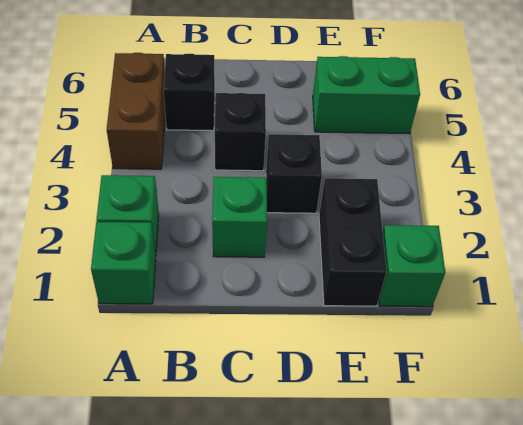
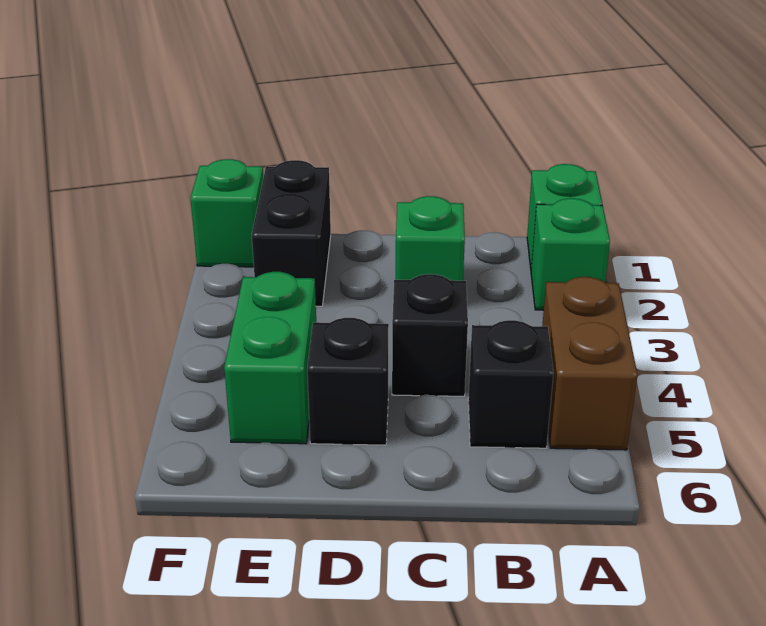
black 1x1 brick [266,134,322,213] -> black 1x1 brick moved to [307,318,389,445]
green 1x2 brick [313,56,420,134] -> green 1x2 brick turned to [224,272,316,444]

